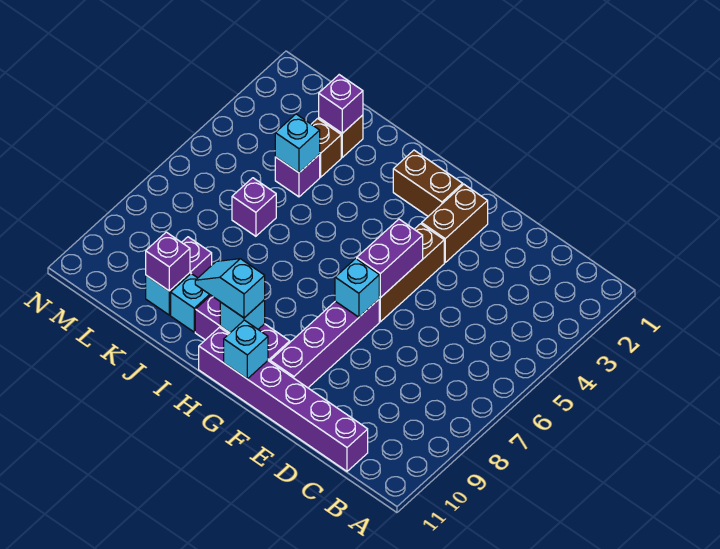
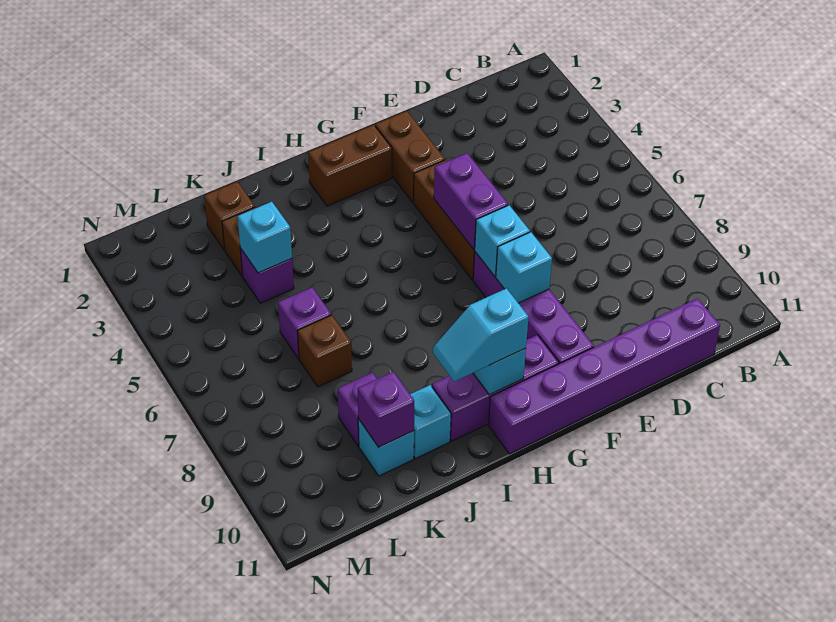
cyan 1x1 brick [224,320,268,379] -> cyan 1x1 brick moved to [496,232,552,303]
purple 1x1 brick [319,75,363,133] -> none
none -> brown 1x1 brick [297,315,352,387]

